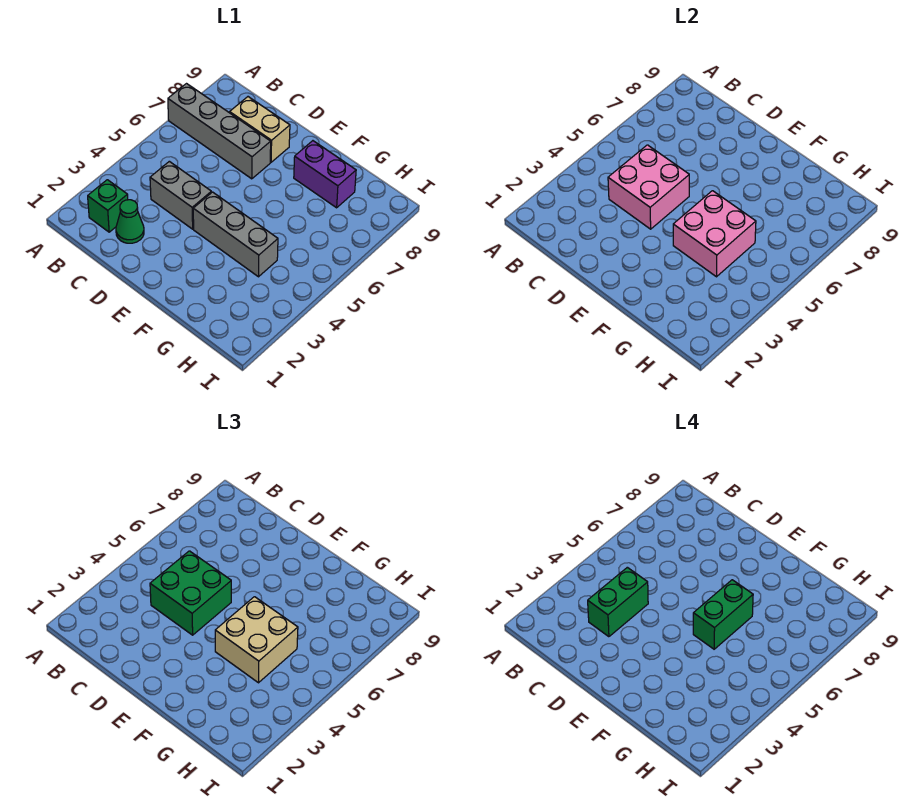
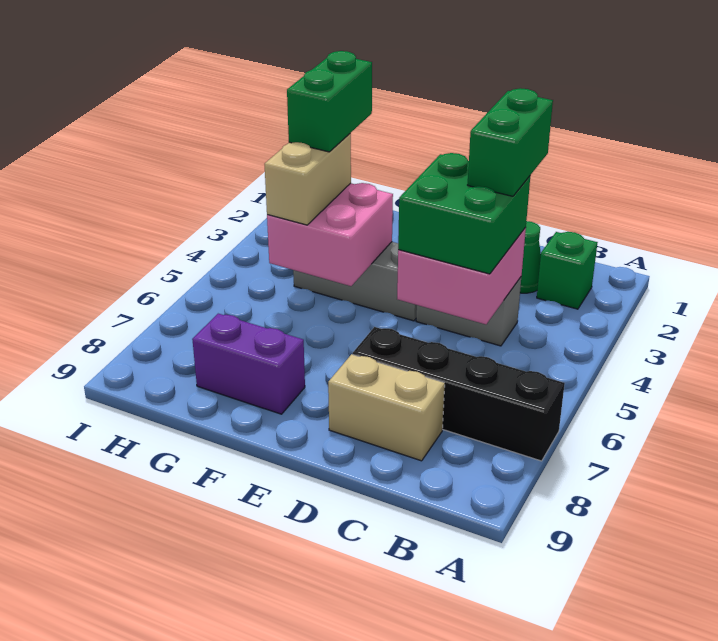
grey 1x4 brick [168,84,271,179] -> black 1x4 brick [353,327,565,461]
tan 2x2 brick [215,597,298,683] -> tan 1x2 brick [265,134,351,225]
green 1x2 brick [693,580,753,649] -> green 1x2 brick moved to [287,51,372,152]

